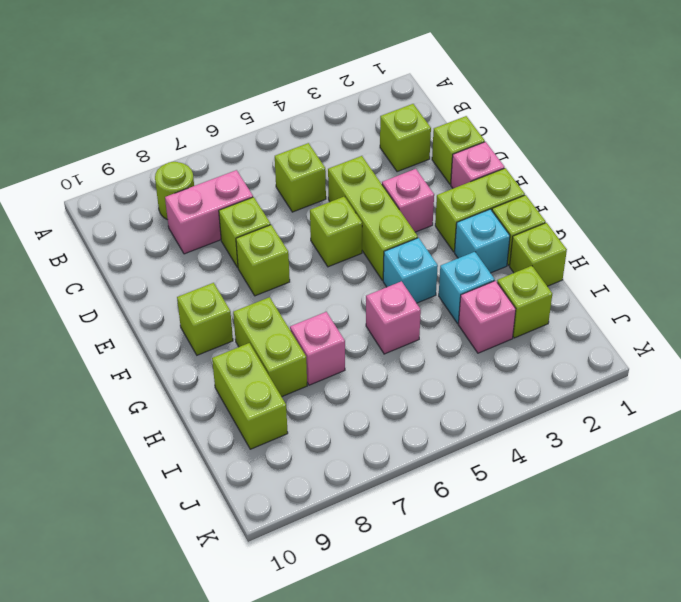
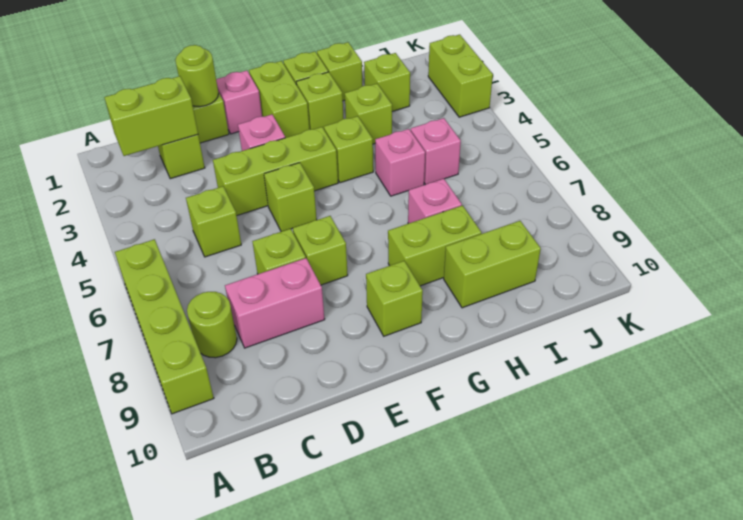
none -> lime 1x4 brick [115,239,214,414]
none -> lime 1x2 brick [104,76,198,156]
pink 1x2 brick [165,170,253,254] -> pink 1x2 brick turned to [225,258,325,348]
none -> lime 1x1 round brick [175,45,218,107]
cyan 1x1 brick [455,209,510,273] -> lime 1x1 brick [296,72,344,130]
cyan 1x1 brick [383,238,438,303] -> lime 1x1 brick [324,116,373,183]
cyan 1x1 brick [439,252,495,323] -> lime 1x1 brick [345,84,392,144]
pink 1x1 brick [459,281,516,353] -> pink 1x1 brick moved to [411,118,461,184]
none -> lime 1x2 brick [428,35,493,117]

